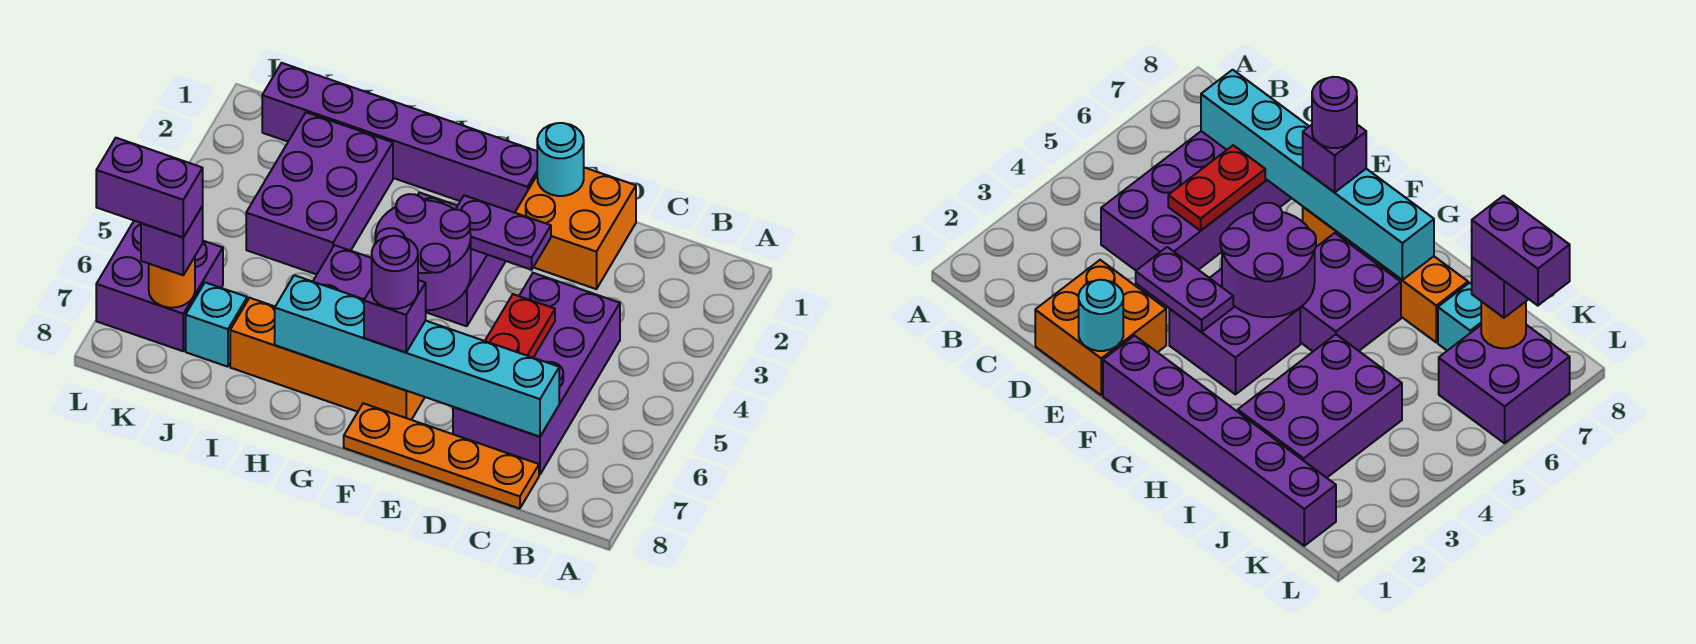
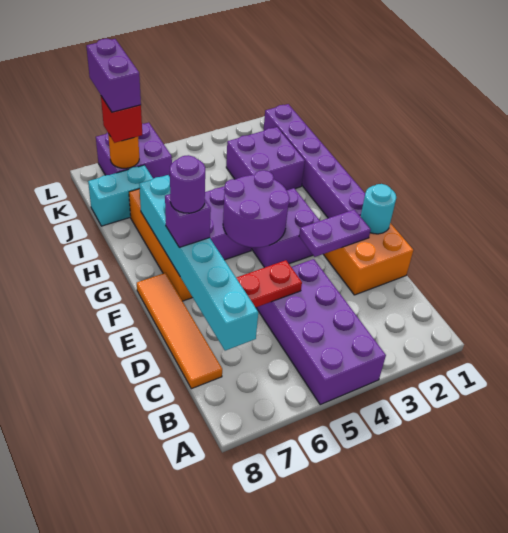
purple 2x4 brick [453,273,620,475] -> purple 2x4 brick turned to [256,259,386,405]
orange 1x4 plate [344,403,539,509] -> orange 1x4 tile [137,273,222,389]
purple 1x2 plate [455,195,551,270] -> purple 1x2 plate turned to [299,210,371,257]
purple 2x3 brick [246,112,393,274] -> purple 2x2 brick [226,127,305,190]
cyan 1x1 brick [186,282,247,367] -> cyan 1x2 brick [88,165,153,226]
purple 1x1 brick [141,206,203,275] -> red 1x1 brick [101,96,142,143]

